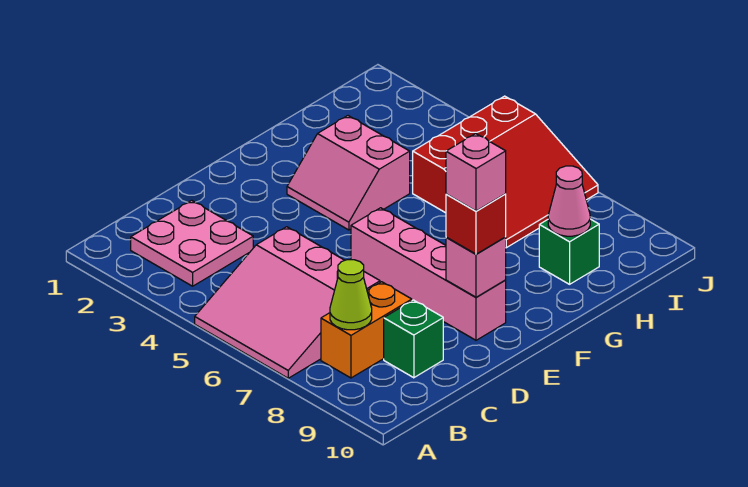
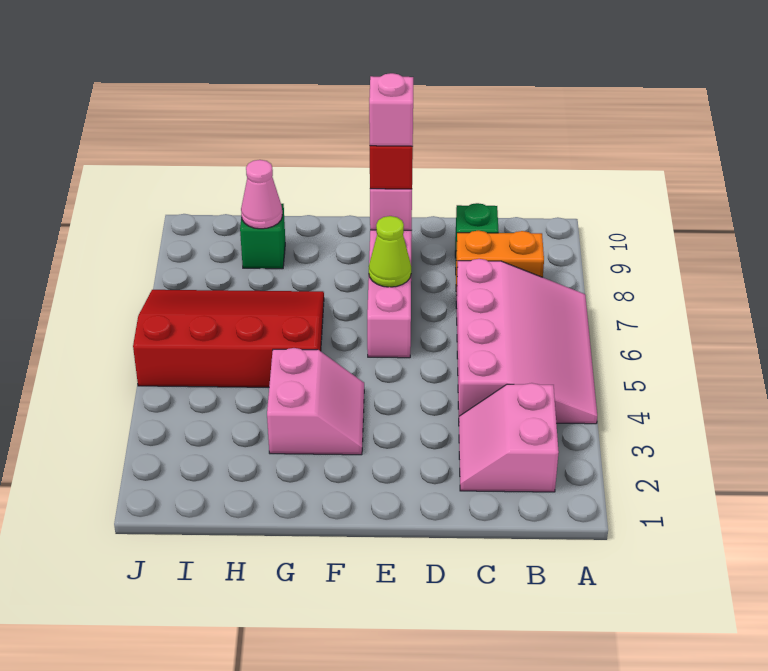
pink 3x3 slope [195,227,380,378] -> pink 3x4 slope [456,259,597,424]
pink 2x2 plate [131,200,253,286] -> pink 2x2 slope [459,383,559,492]
lime 1x1 cone [330,260,372,330] -> lime 1x1 cone moved to [369,216,411,287]
red 3x3 slope [413,96,598,248] -> red 3x4 slope [133,290,324,387]

